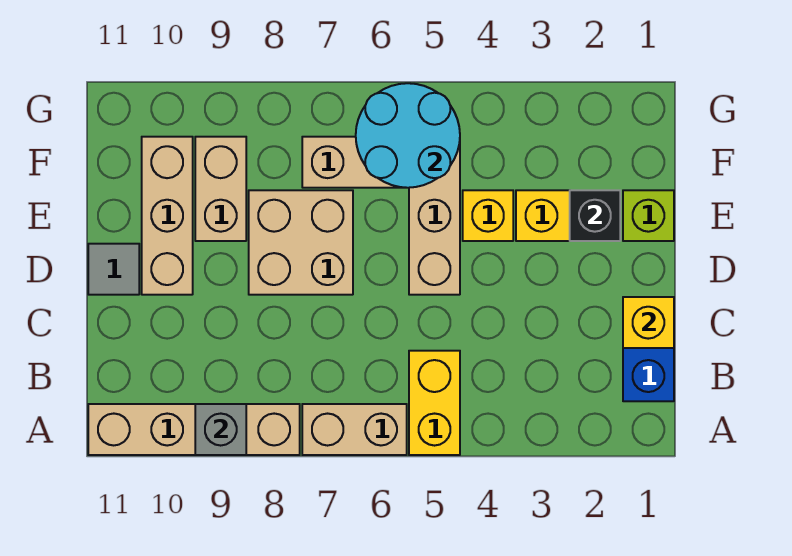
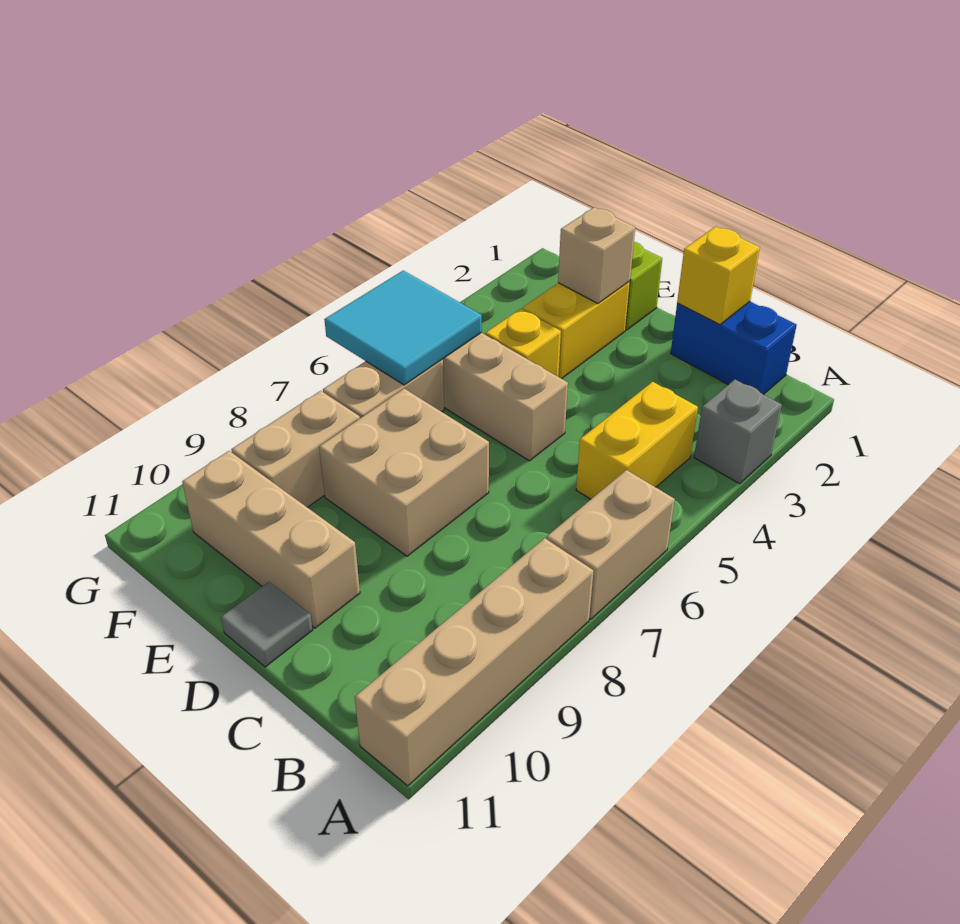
yellow 1x2 brick [409,351,460,455] -> yellow 1x2 brick turned to [576,382,698,499]
grey 1x1 brick [195,404,246,455] -> grey 1x1 brick moved to [694,380,782,484]
black 1x1 brick [570,190,620,241] -> tan 1x1 brick [558,207,635,304]
tan 1x2 brick [195,137,246,241] -> tan 1x2 brick turned to [231,391,360,507]
cyan 2x2 round brick [356,83,460,188] -> cyan 2x2 tile [324,271,482,385]

